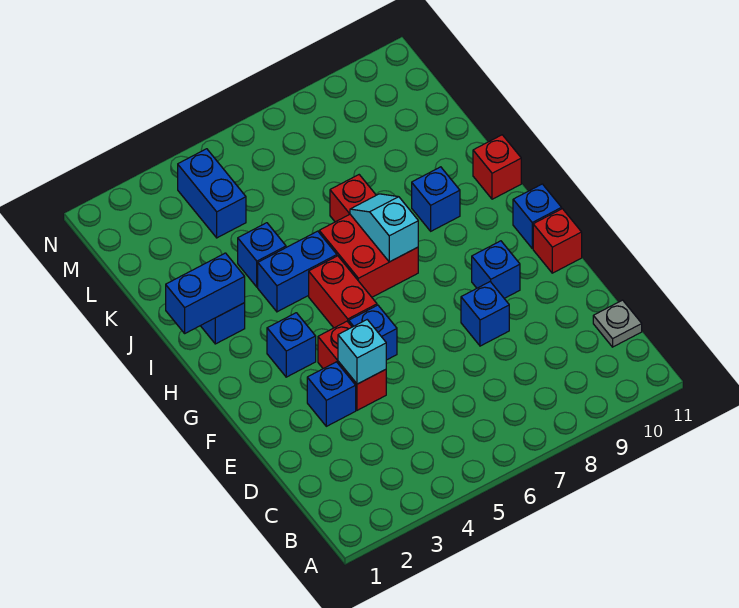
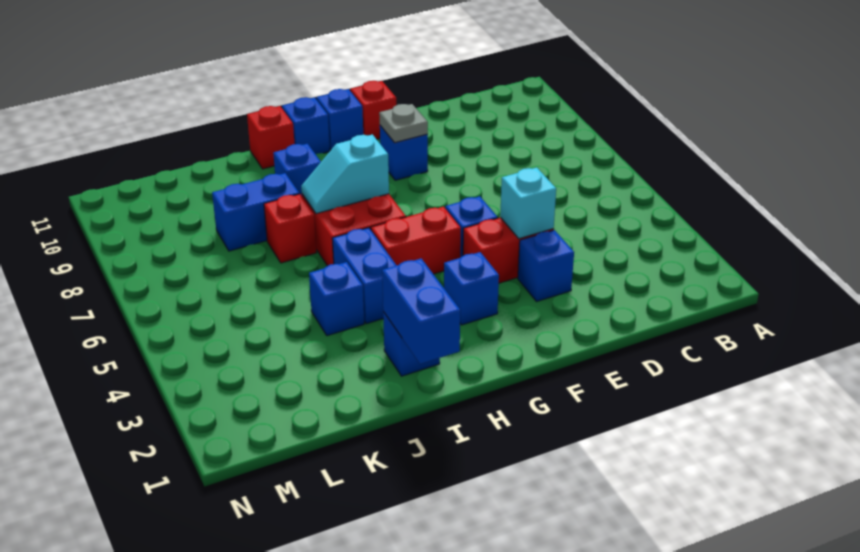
grey 1x1 plate [593,300,642,347] -> grey 1x1 plate moved to [379,104,428,143]
blue 1x1 brick [461,282,509,346] -> blue 1x1 brick moved to [282,97,330,154]
blue 1x2 brick [178,149,246,238] -> blue 1x2 brick moved to [212,173,299,251]

